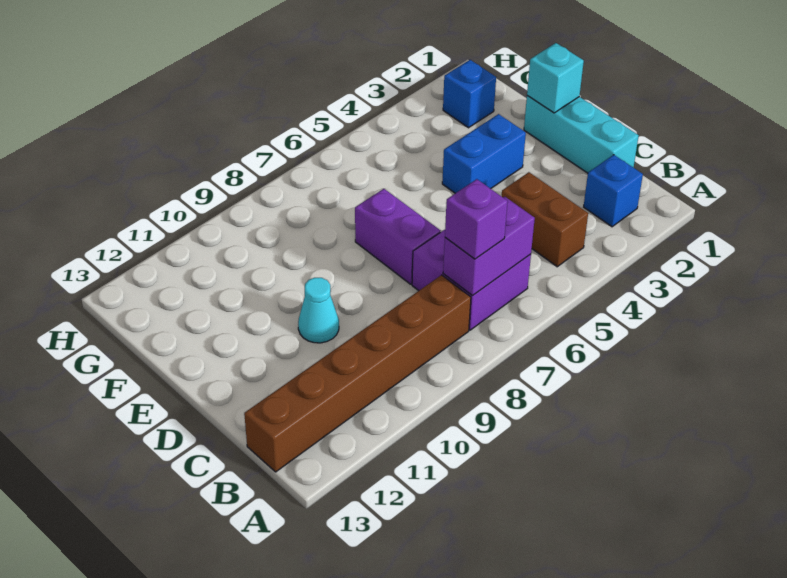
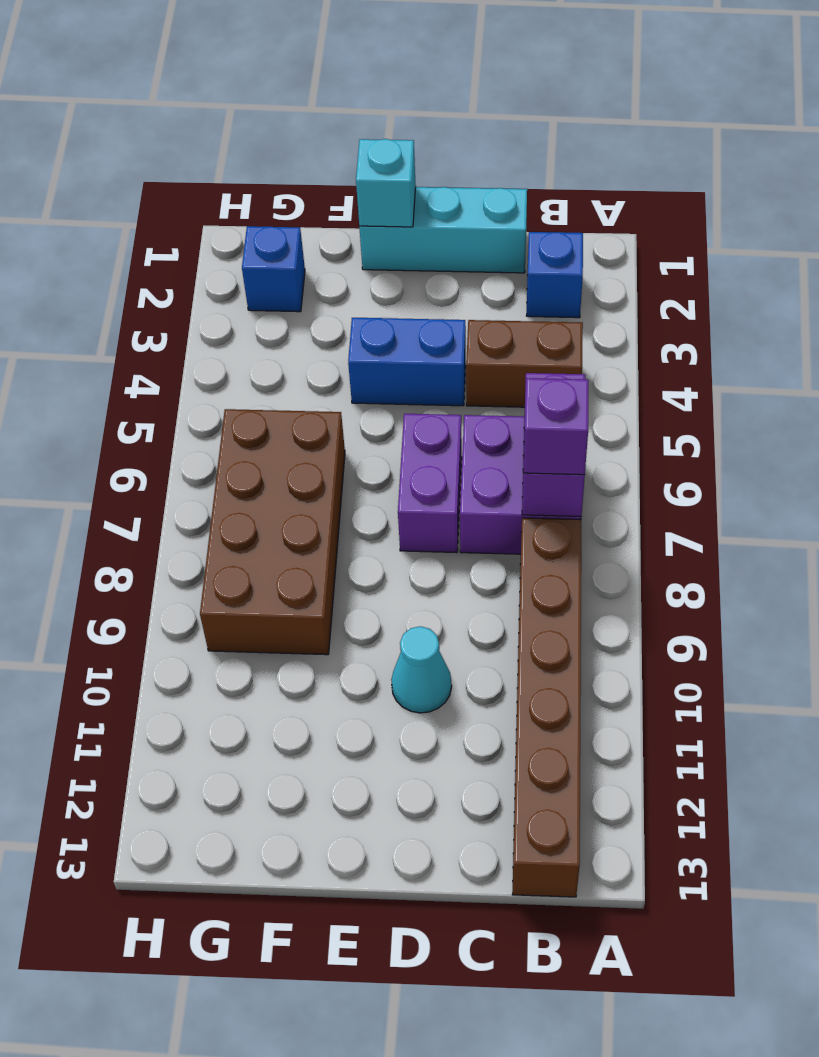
purple 1x2 brick [355,189,440,284] -> purple 1x2 brick turned to [398,414,462,553]
blue 1x2 brick [442,114,526,193] -> blue 1x2 brick turned to [348,318,466,406]
none -> brown 2x4 brick [200,409,345,655]

